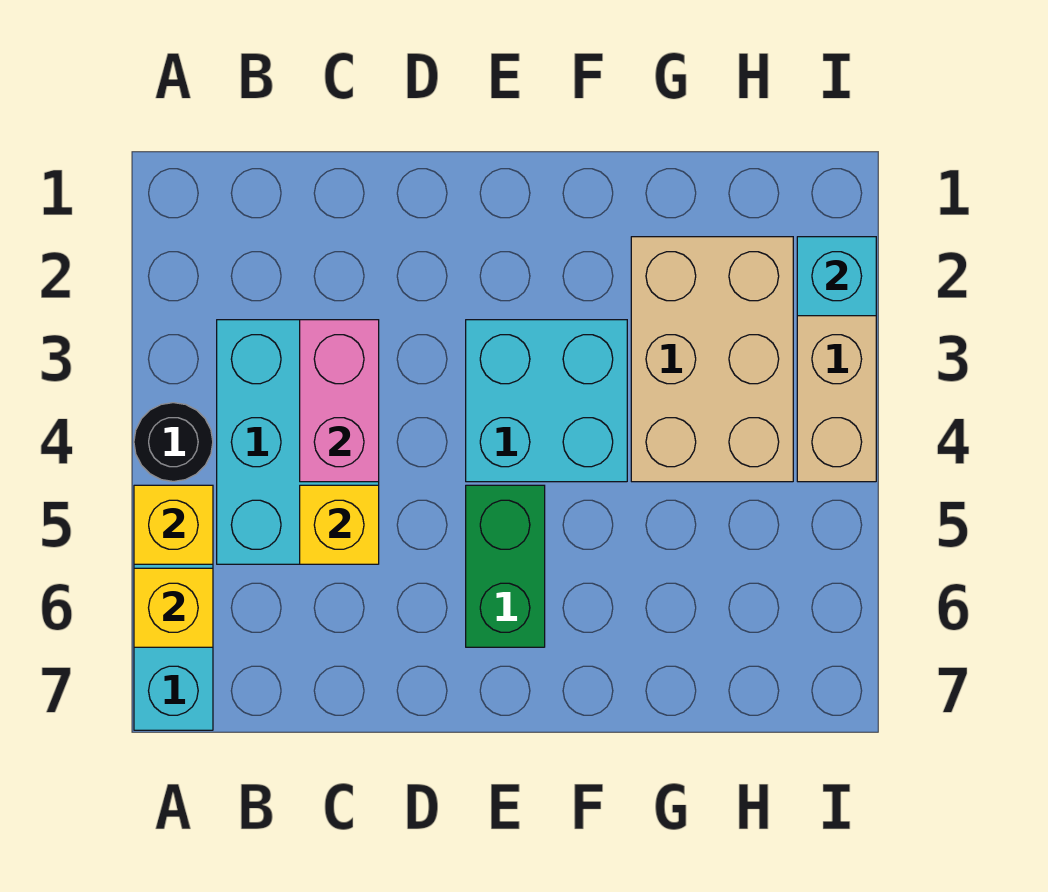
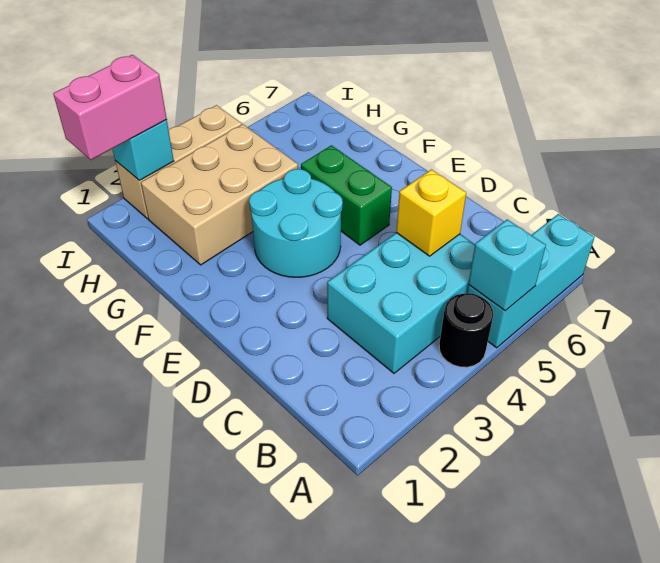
yellow 1x1 brick [134,485,213,564] -> cyan 1x1 brick [468,219,546,311]
yellow 1x1 brick [134,568,213,647] -> none
pink 1x2 brick [300,320,379,482] -> pink 1x2 brick moved to [53,55,167,160]
cyan 2x2 brick [466,320,627,482] -> cyan 2x2 round brick [249,169,343,277]
green 1x2 brick [466,485,545,647] -> green 1x2 brick turned to [301,145,392,245]

